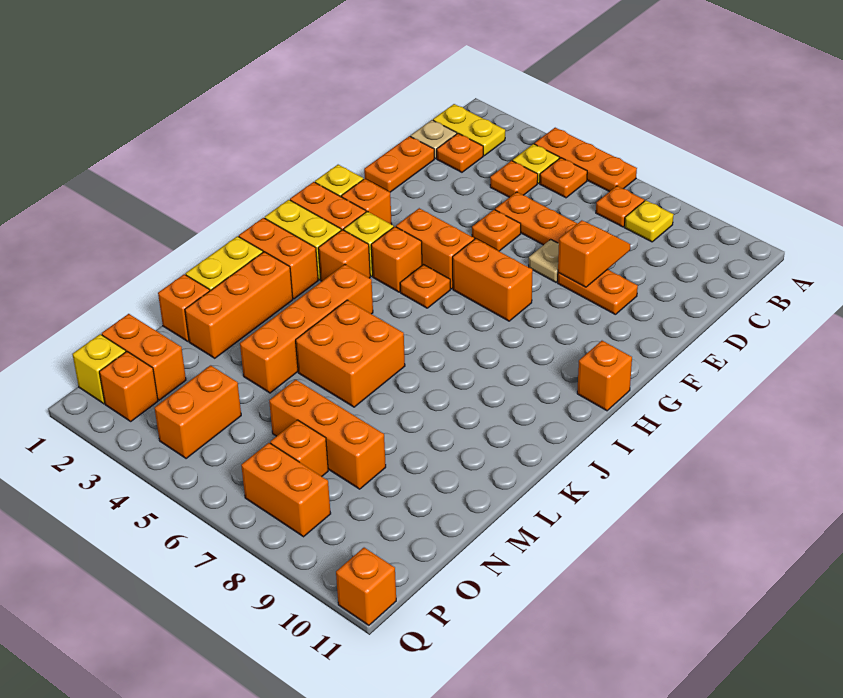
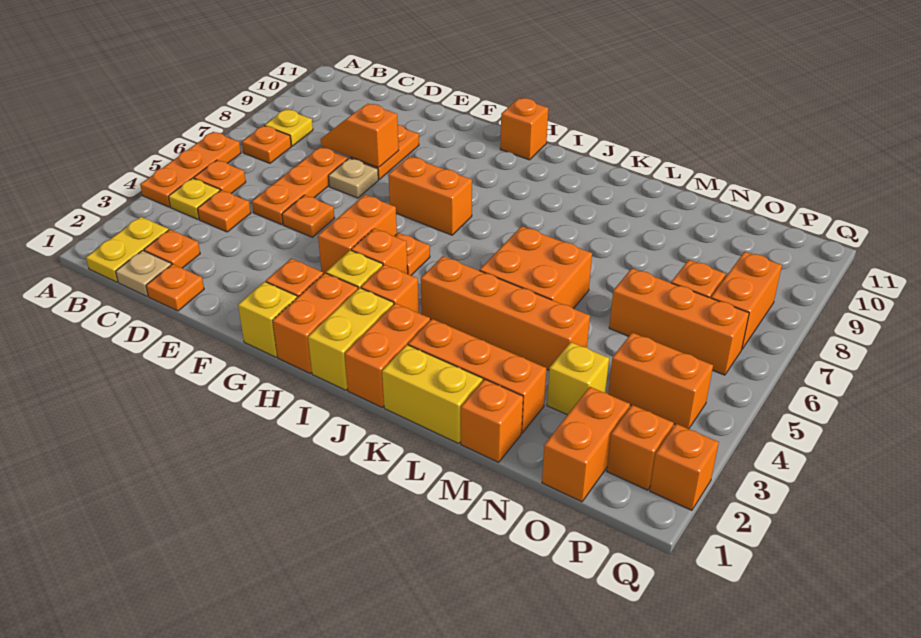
orange 1x2 plate [364,136,434,192] -> orange 1x1 plate [146,264,204,311]
orange 1x2 brick [453,239,533,321] -> orange 1x2 brick turned to [388,156,472,235]
orange 1x3 brick [269,380,386,489] -> orange 1x3 brick turned to [609,268,749,375]
yellow 1x1 brick [72,334,126,404] -> yellow 1x1 brick moved to [547,342,609,415]
orange 1x1 brick [336,548,396,625] -> orange 1x1 brick moved to [650,424,719,510]

